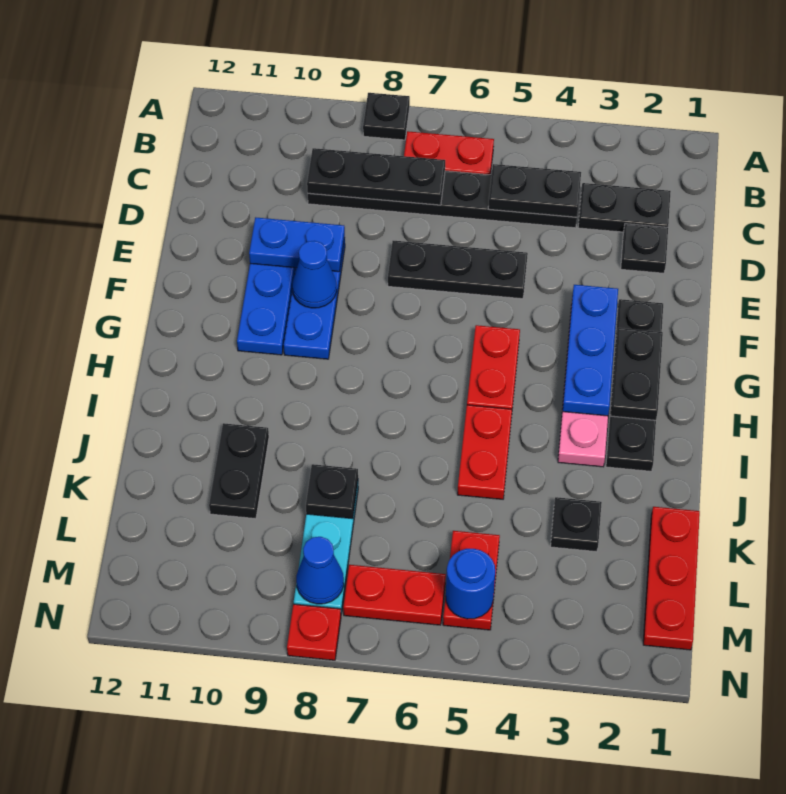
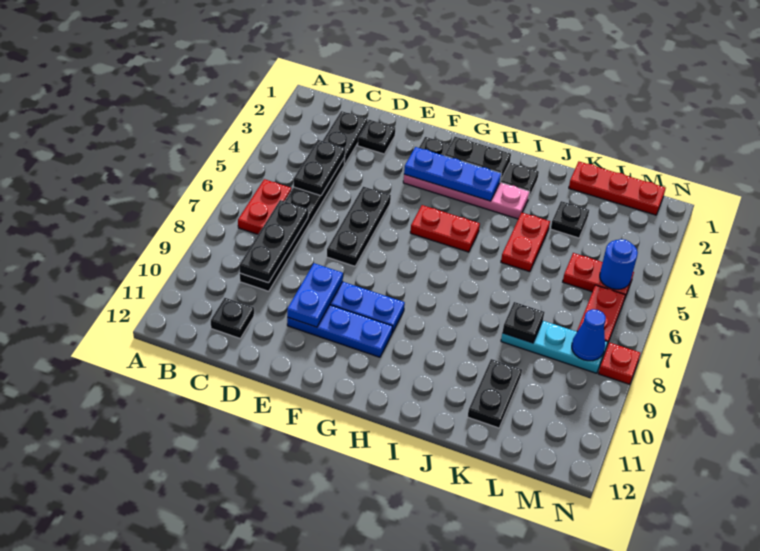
black 1x1 plate [363,93,410,140] -> black 1x1 plate moved to [211,298,254,338]
blue 1x1 cone [292,241,337,308] -> none
red 1x2 plate [457,405,512,499] -> red 1x2 plate turned to [501,213,550,272]
black 1x2 plate [209,423,269,519] -> black 1x2 plate turned to [468,359,522,428]

